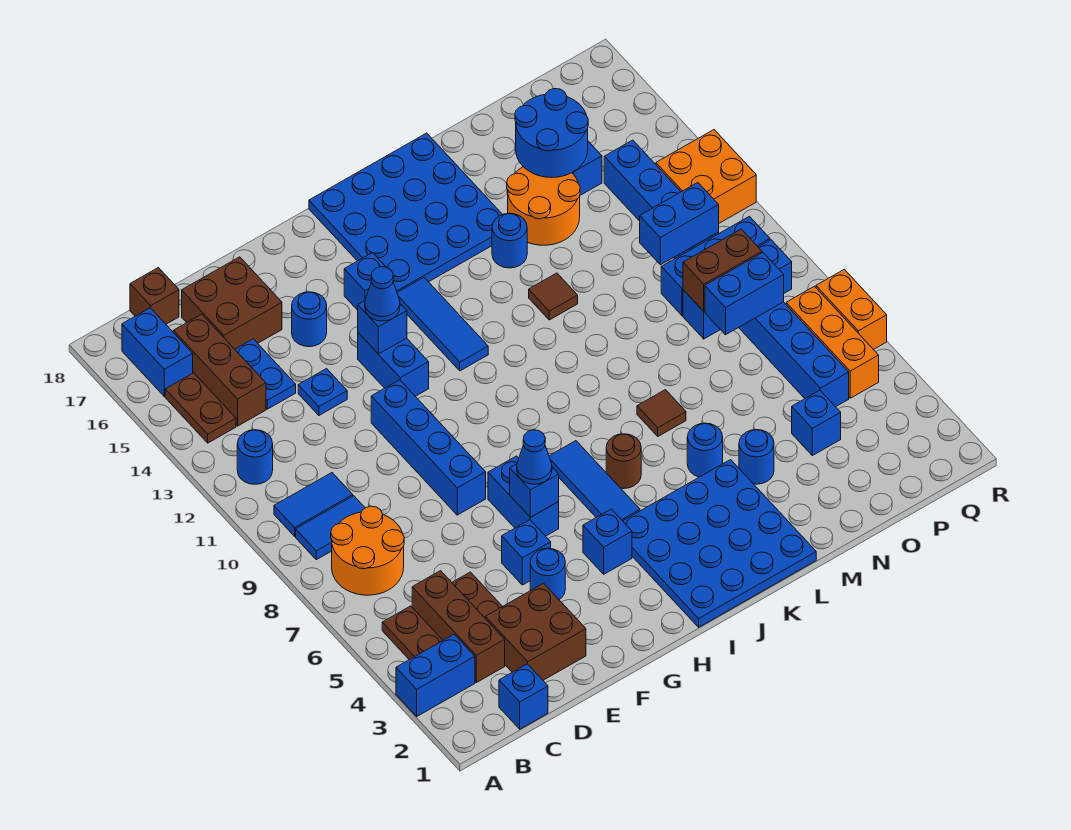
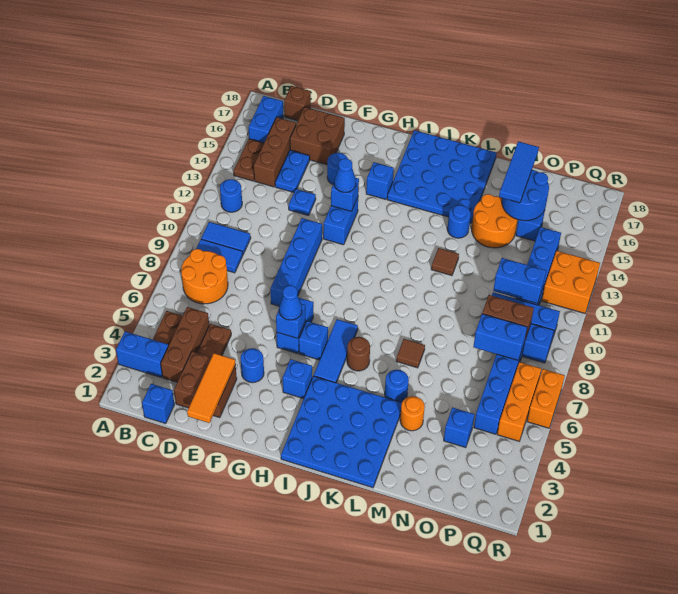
none -> orange 1x3 tile [187,353,236,423]
blue 1x1 brick [502,520,551,585] -> blue 1x1 brick moved to [299,321,328,360]
blue 1x3 tile [397,278,488,371] -> blue 1x3 tile moved to [499,141,539,203]
blue 1x1 round brick [739,430,774,484] -> orange 1x1 round brick [400,396,425,431]

